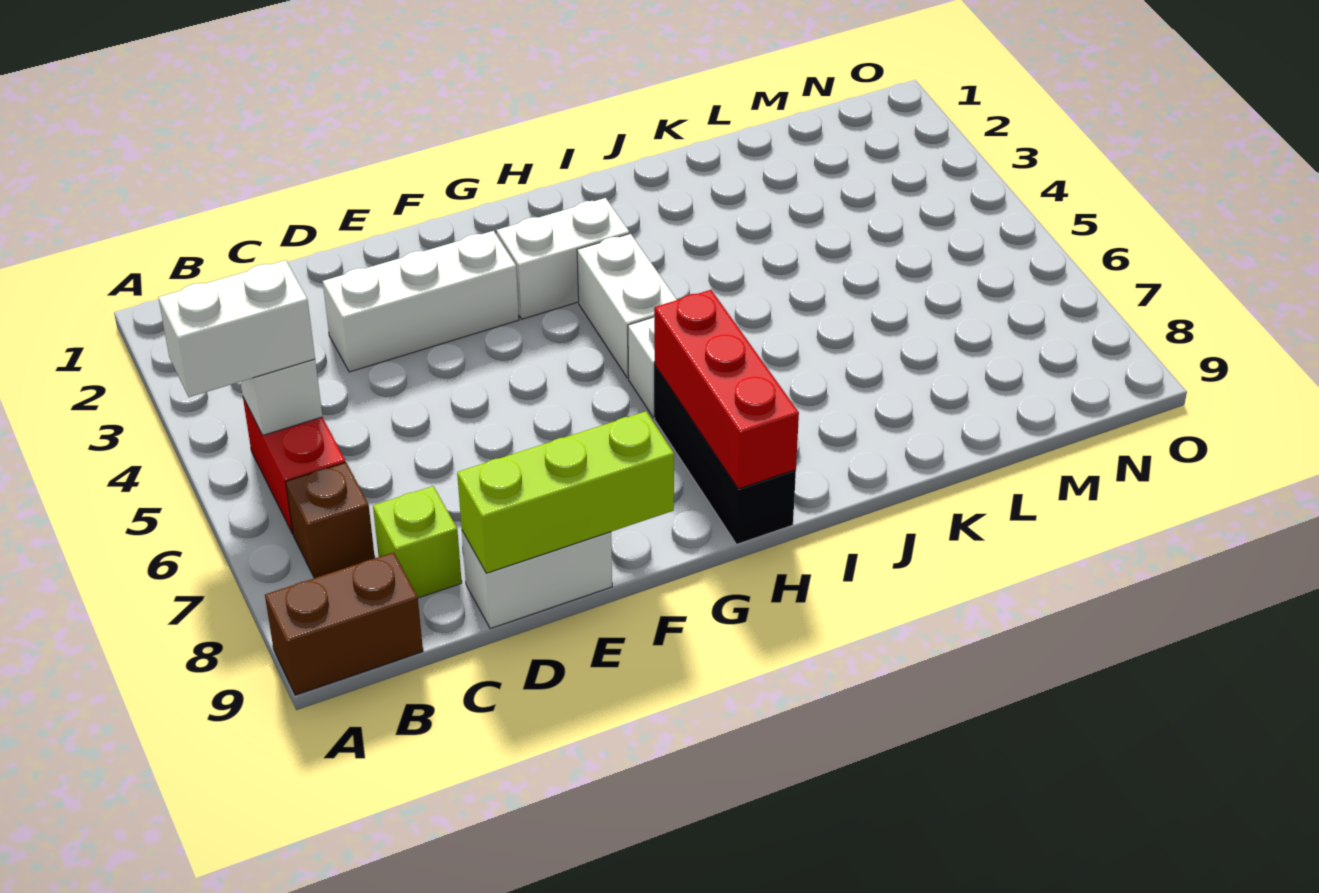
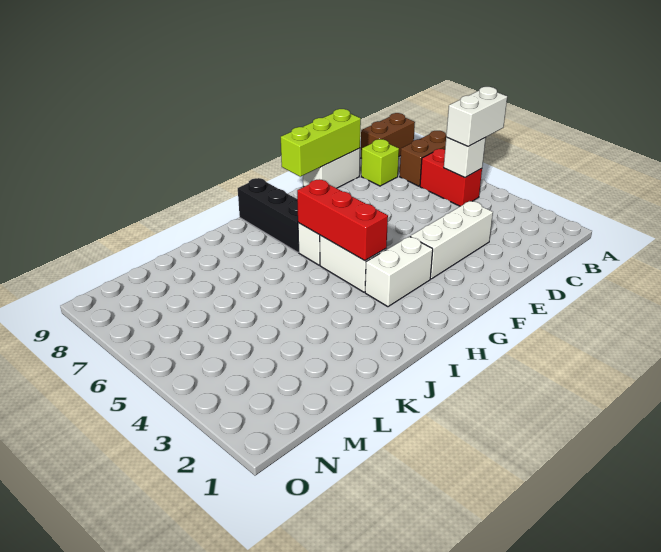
brown 1x1 brick [286,463,375,578] -> brown 1x2 brick [400,131,446,186]
red 1x3 brick [654,290,799,489] -> red 1x3 brick moved to [297,180,388,261]

